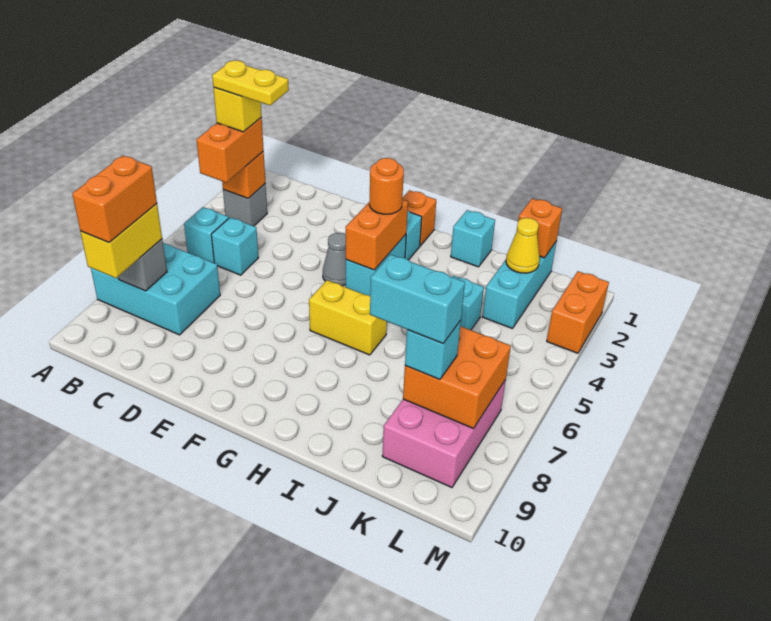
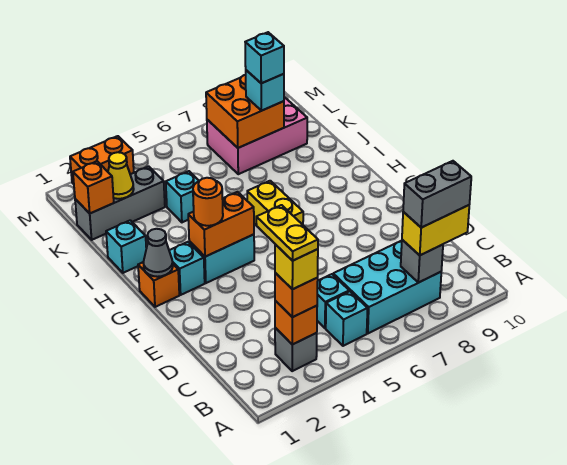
cyan 2x3 brick [91,243,220,335] -> cyan 2x3 brick turned to [333,241,441,333]
orange 1x2 brick [196,118,264,183] -> orange 1x1 brick [275,273,318,317]
orange 1x2 brick [72,156,157,242] -> grey 1x2 brick [403,161,471,228]
grey 1x1 cone [323,233,346,286] -> grey 1x1 cone moved to [143,229,173,277]
cyan 1x2 brick [370,254,465,344] -> cyan 1x1 brick [245,32,284,83]
cyan 1x3 brick [482,241,557,329] -> grey 1x3 brick [75,166,165,240]

